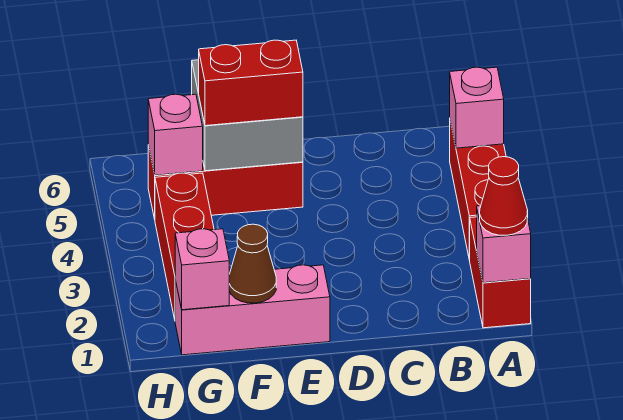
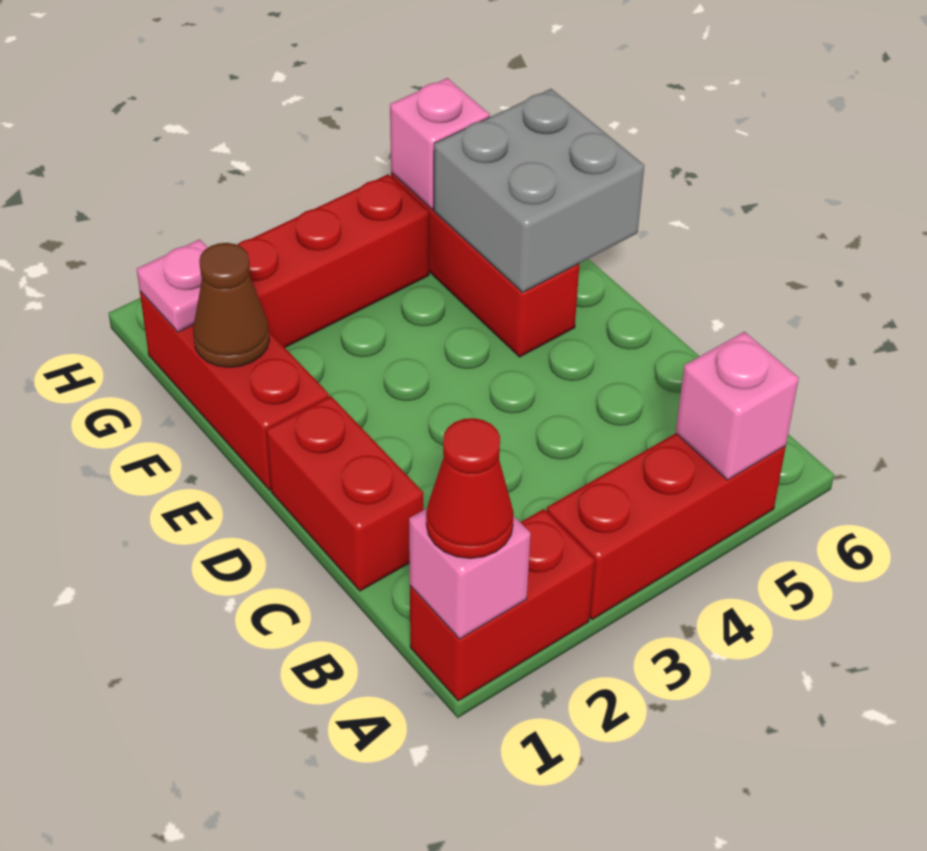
pink 1x3 brick [175,265,330,355] -> red 1x3 brick [140,291,329,490]
red 1x2 brick [199,40,303,126] -> red 1x2 brick moved to [266,396,423,591]
pink 1x1 brick [175,229,230,310] -> pink 1x1 plate [137,239,208,332]

